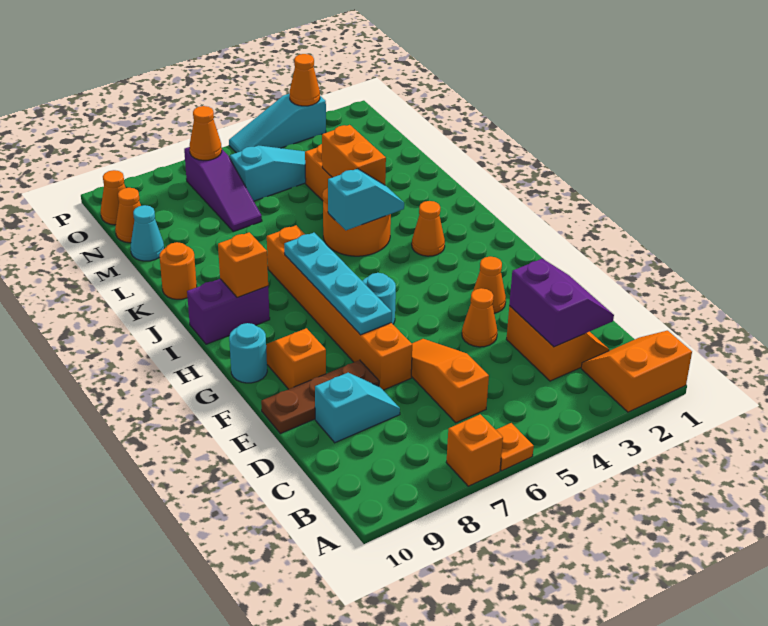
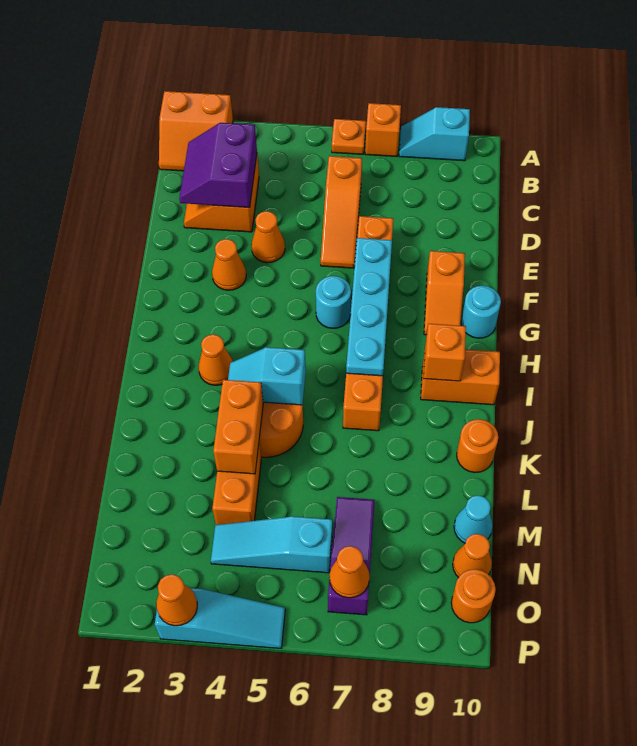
cyan 1x2 slope [315,373,400,443] -> cyan 1x2 slope moved to [399,107,470,161]
brown 1x3 plate [261,360,379,434] -> none
purple 1x2 brick [187,279,270,344] -> orange 1x2 brick [421,349,500,405]
orange 1x1 cone [101,170,126,225] -> orange 1x1 round brick [451,569,496,623]

